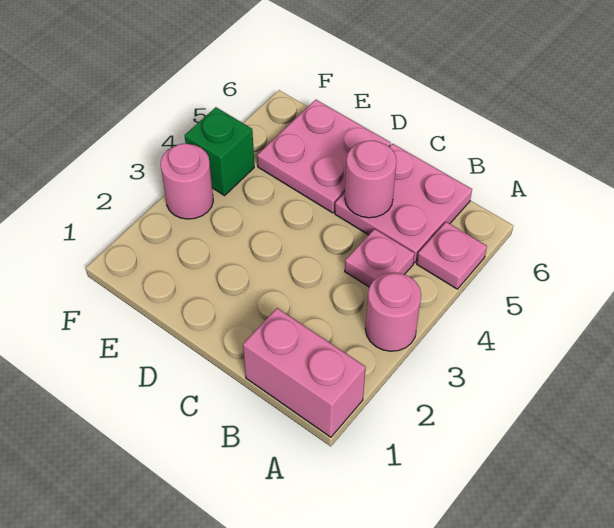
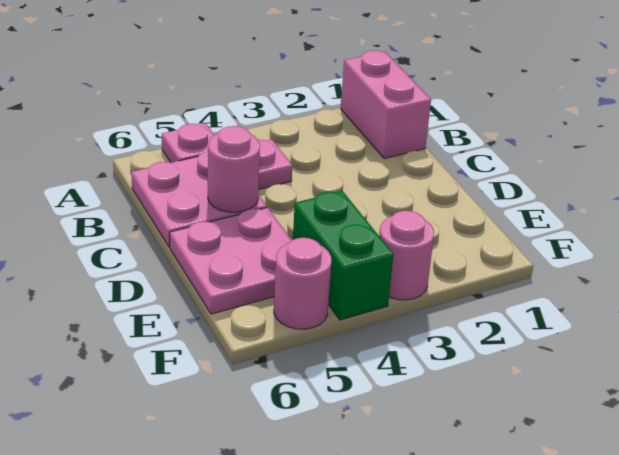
pink 1x1 round brick [365,272,421,351] -> pink 1x1 round brick moved to [274,238,331,329]
green 1x1 brick [185,107,254,196] -> green 1x2 brick [293,191,393,320]

